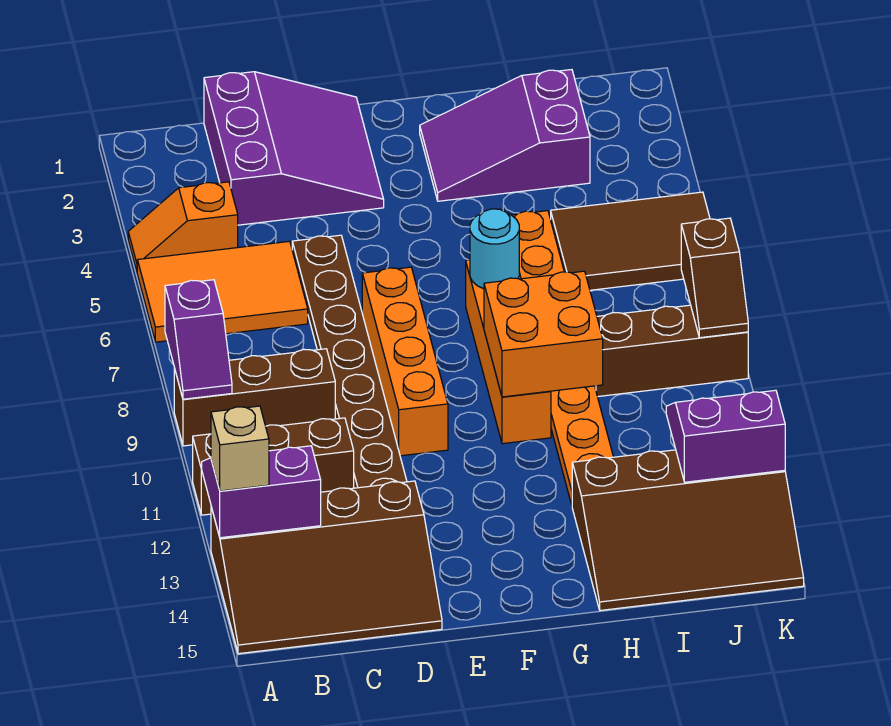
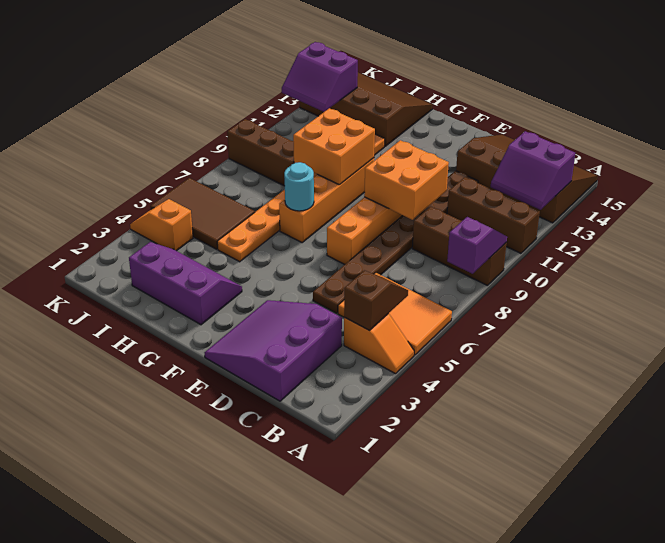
tan 1x1 brick [211,406,269,491] -> none
none -> orange 2x2 brick [364,140,449,220]
purple 2x3 slope [420,70,590,201] -> purple 2x3 slope turned to [129,242,242,325]
none -> orange 1x2 slope [130,199,193,251]
brown 1x2 slope [681,218,748,338] -> brown 1x2 slope moved to [344,271,408,330]

